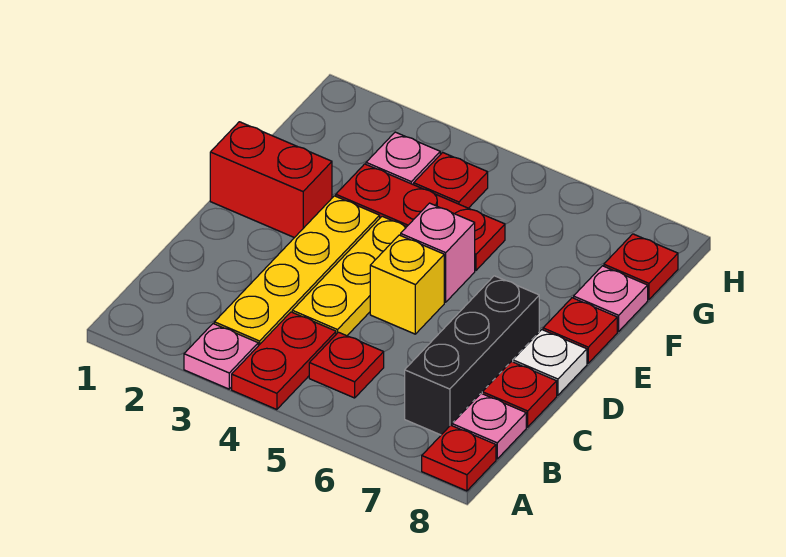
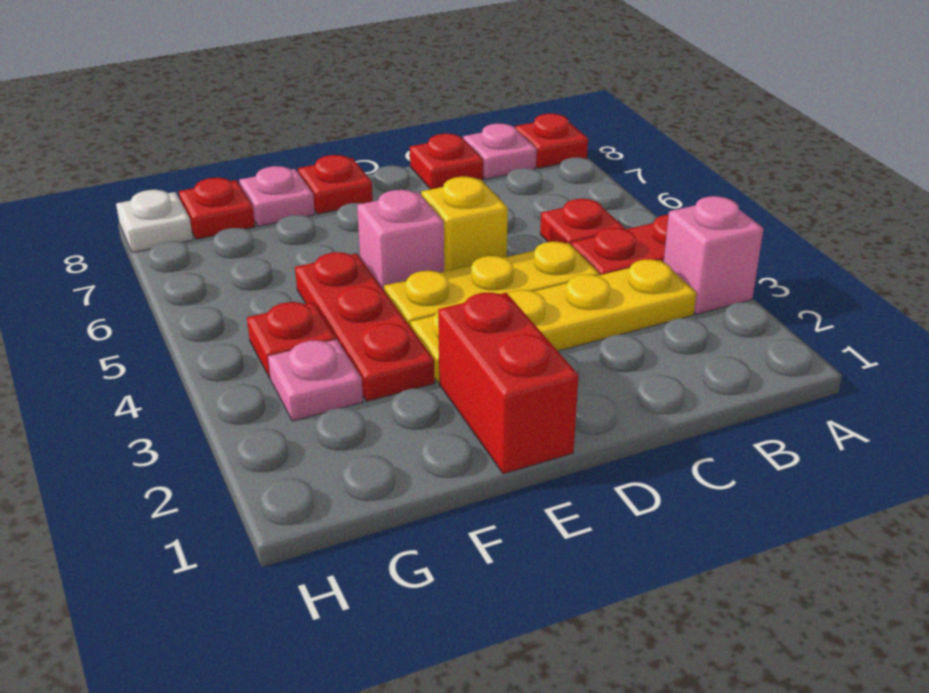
pink 1x1 plate [184,324,258,389] -> pink 1x1 brick [664,196,764,314]
black 1x3 brick [405,276,539,435] -> none
white 1x1 plate [513,330,587,395] -> white 1x1 plate moved to [116,190,193,253]

